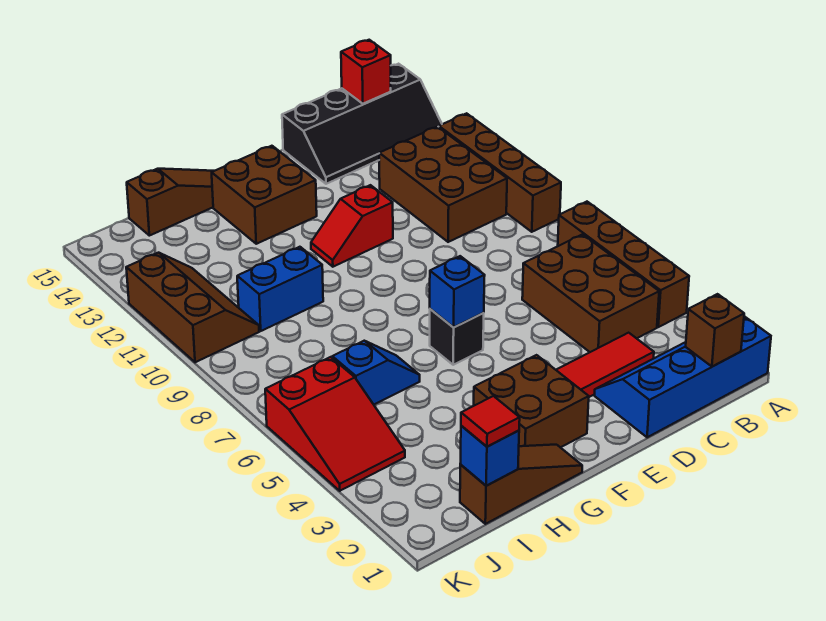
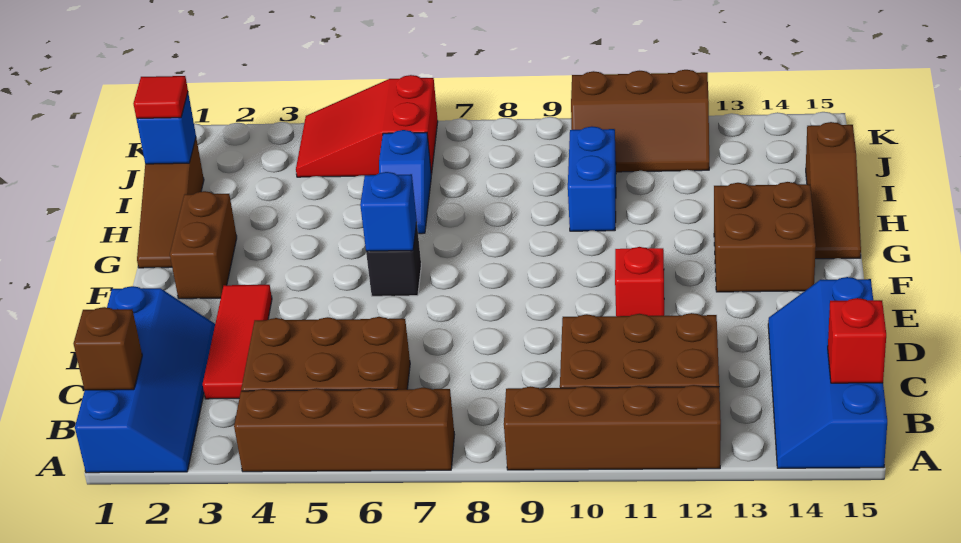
black 2x4 slope [282,64,442,184] -> blue 2x4 slope [768,277,887,468]
brown 2x2 brick [474,355,589,448] -> brown 1x2 brick [170,191,237,299]

